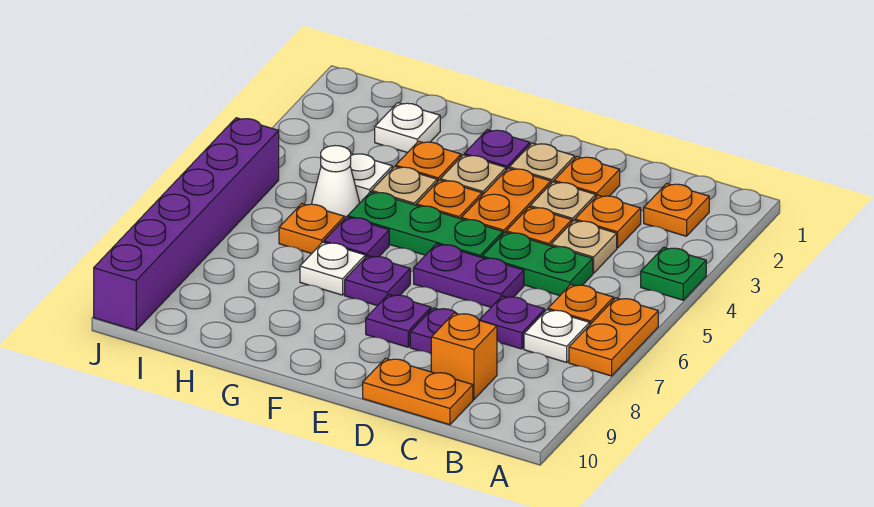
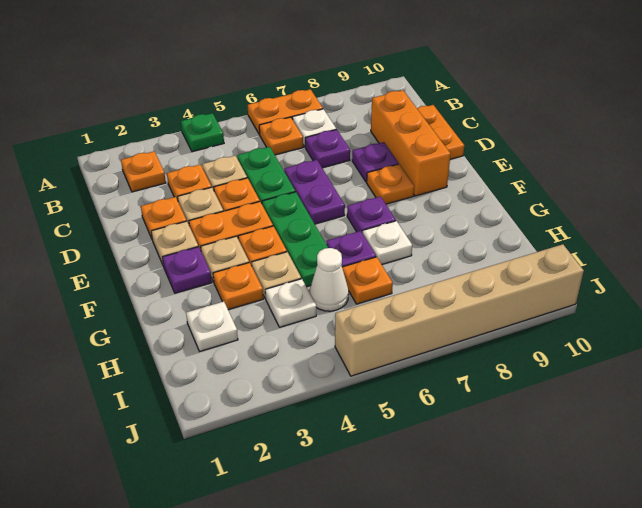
orange 1x1 brick [431,313,497,399] -> orange 1x3 brick [371,90,451,196]
purple 1x1 plate [366,294,431,347] -> orange 1x1 plate [367,164,414,204]
purple 1x6 brick [94,118,279,330] -> tan 1x6 brick [335,244,584,376]

